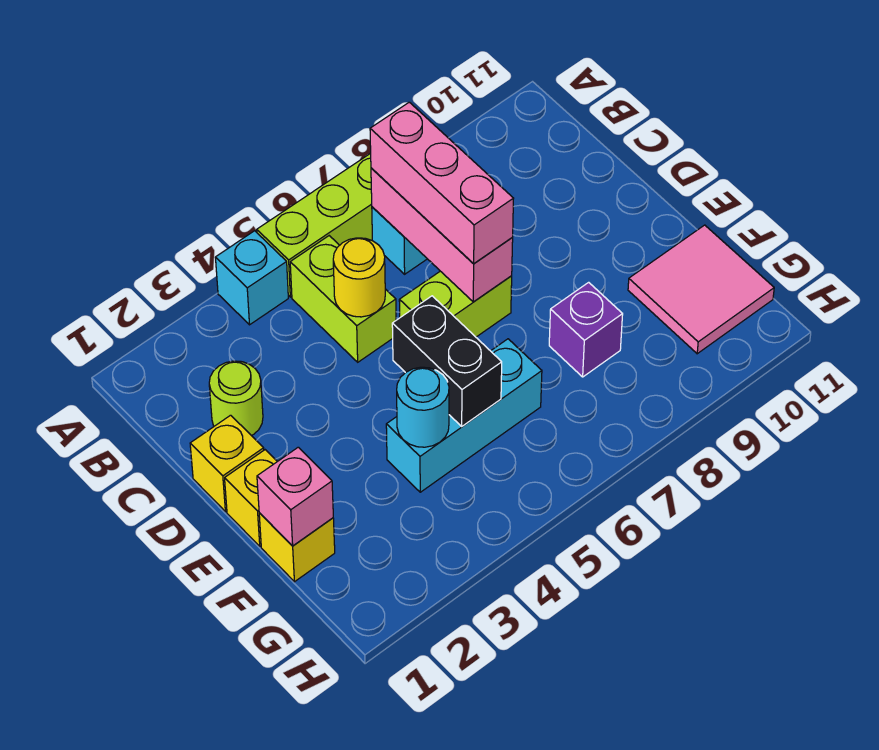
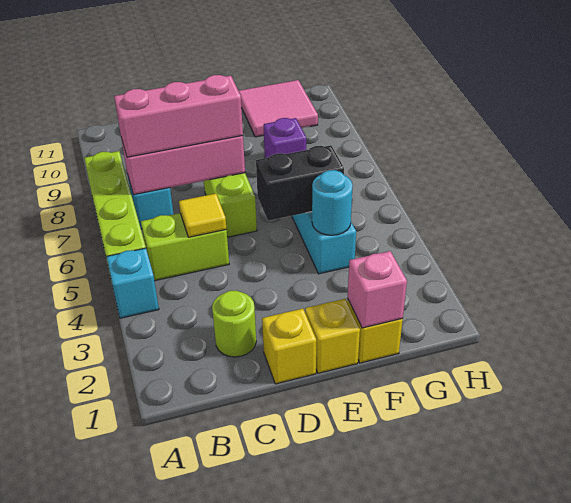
yellow 1x1 round brick [333,238,385,317] -> yellow 1x1 tile [179,194,226,237]

